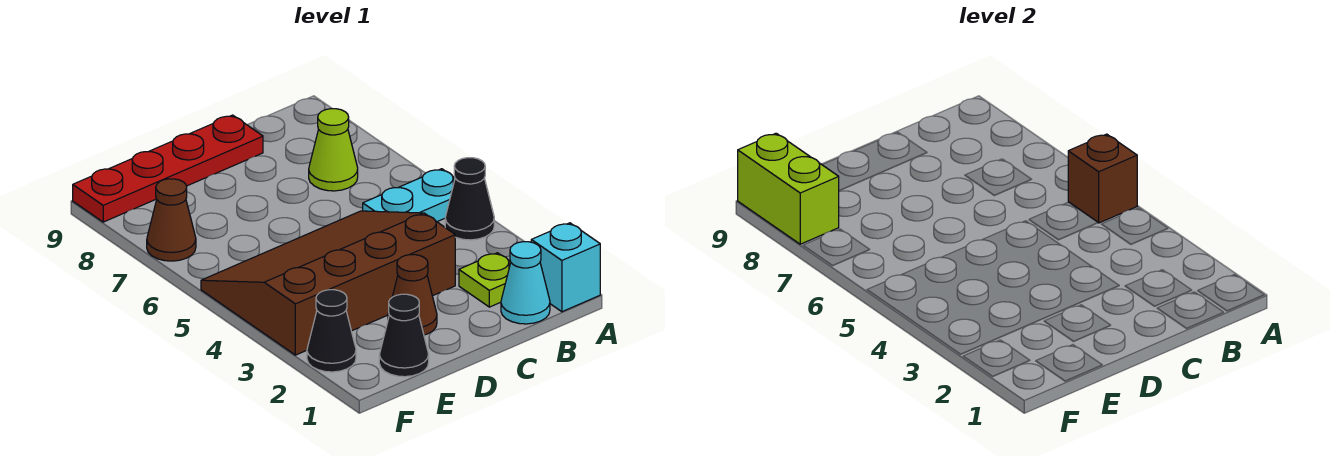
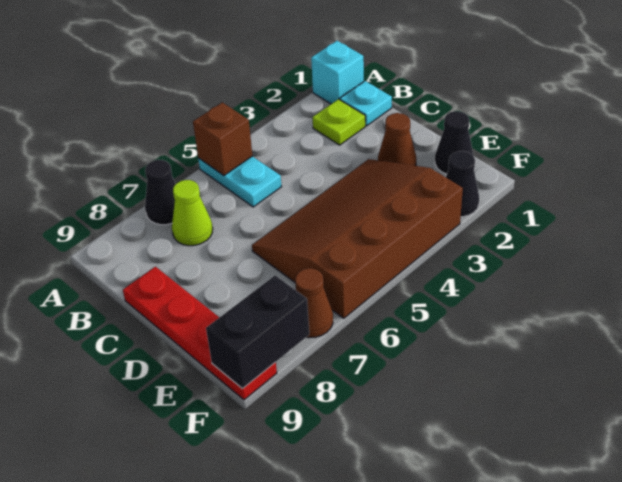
black 1x1 cone [445,158,494,240] -> black 1x1 cone moved to [145,160,176,225]
cyan 1x1 cone [501,242,550,324] -> cyan 1x1 plate [340,81,392,126]
brown 3x4 slope [201,211,455,355] -> brown 3x4 slope turned to [252,159,463,318]
lime 1x2 brick [738,133,839,244] -> black 1x2 brick [206,275,309,389]

